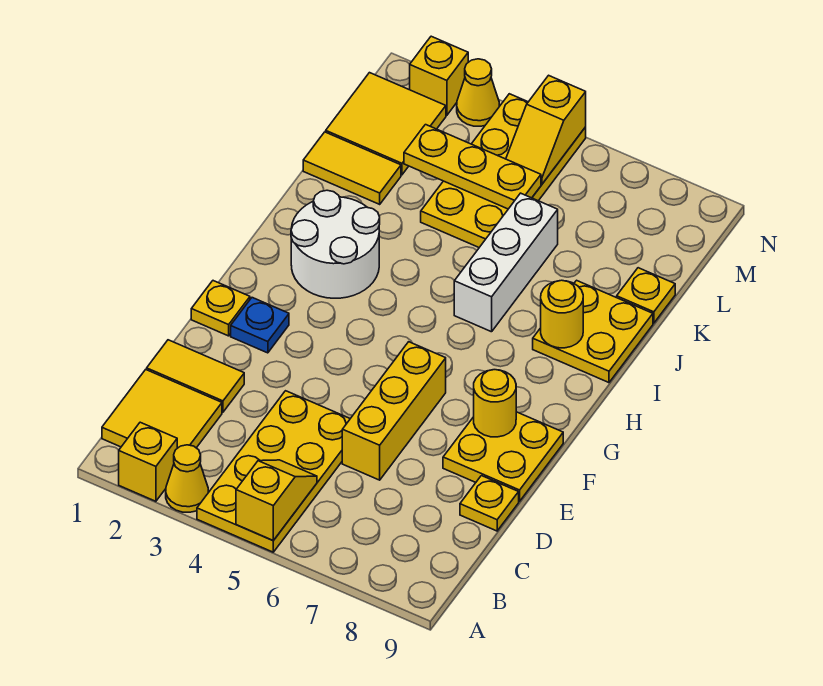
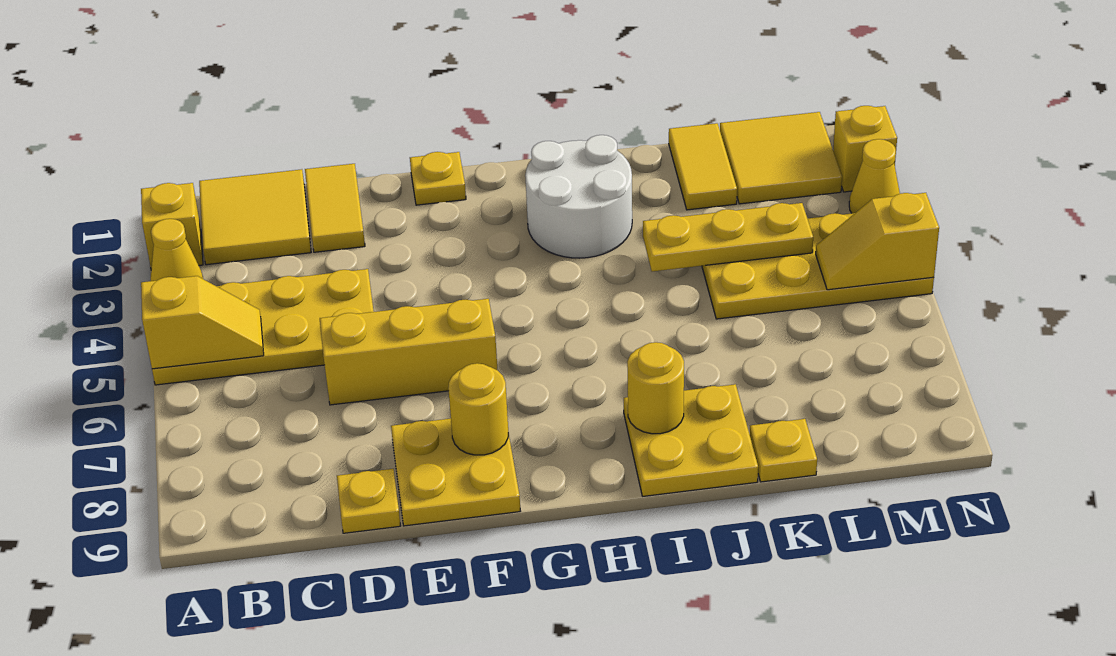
blue 1x1 plate [231,298,289,353] -> none
white 1x3 brick [454,193,558,332] -> none
yellow 1x3 plate [404,125,541,209] -> yellow 1x3 plate turned to [643,203,813,272]

